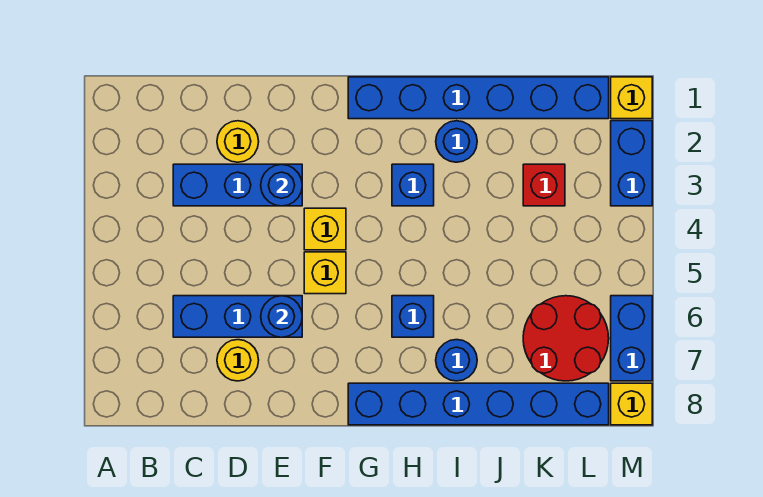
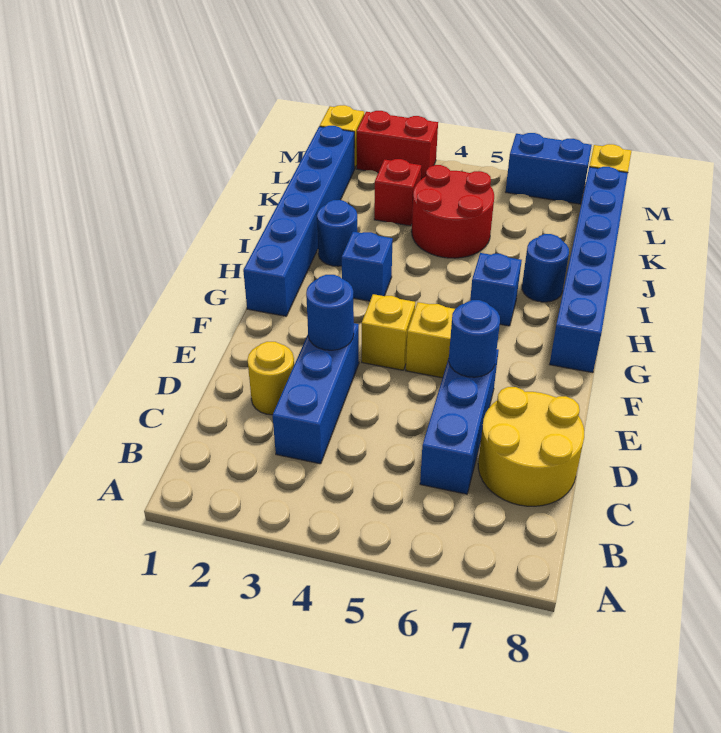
yellow 1x1 round brick [217,340,259,381] -> yellow 2x2 round brick [478,387,584,506]
red 2x2 round brick [523,296,609,381] -> red 2x2 round brick moved to [412,165,494,258]
blue 1x2 brick [611,121,652,206] -> red 1x2 brick [357,111,438,179]

